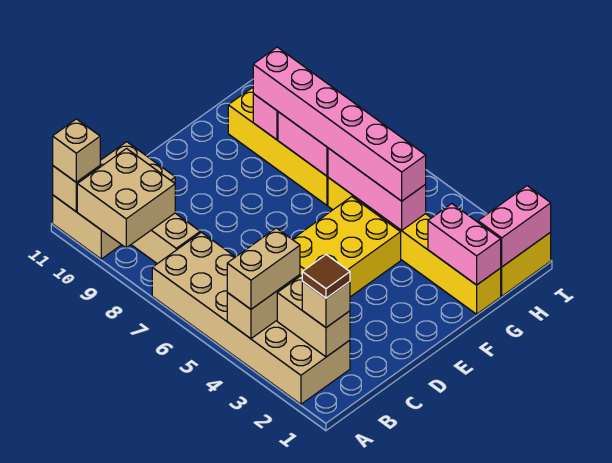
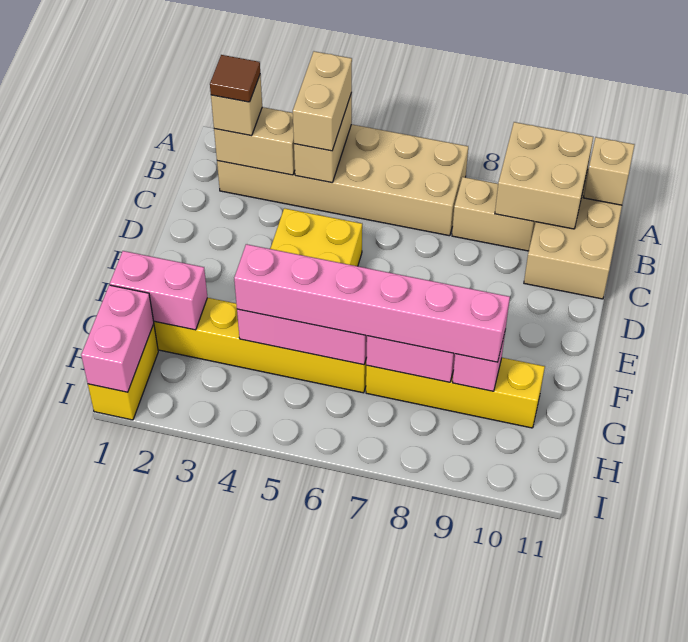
tan 1x1 brick [53,119,100,182] -> none

